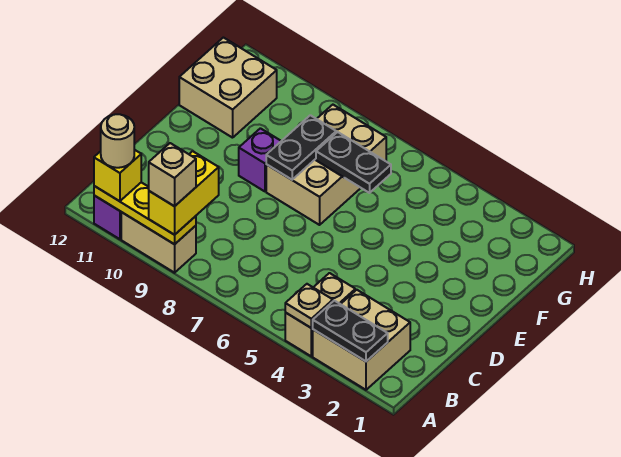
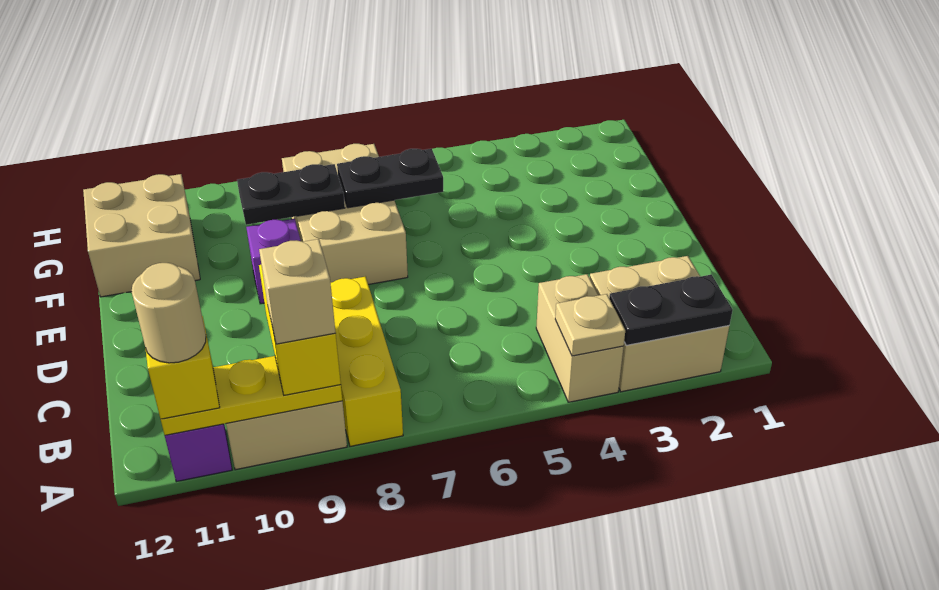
none -> yellow 1x3 brick [331,277,403,446]
black 1x2 plate [266,115,336,180] -> black 1x2 plate turned to [237,164,345,225]

